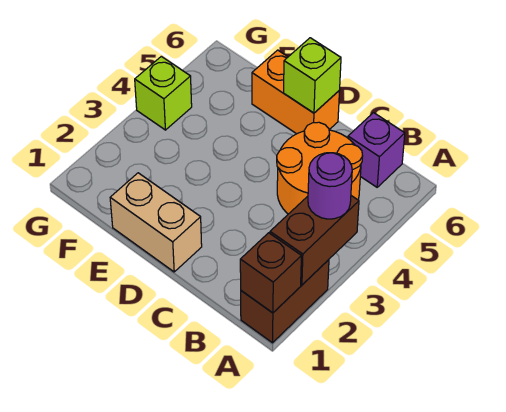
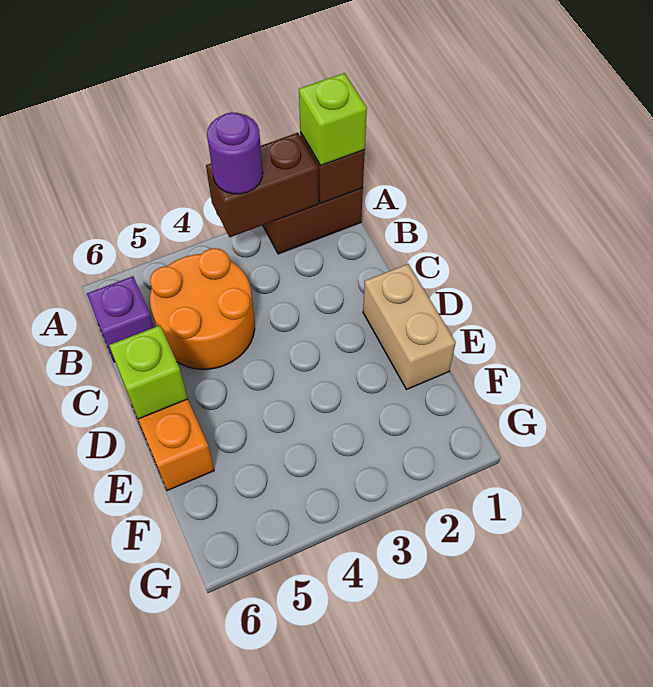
lime 1x1 brick [135,56,192,130] -> lime 1x1 brick moved to [299,73,367,166]

